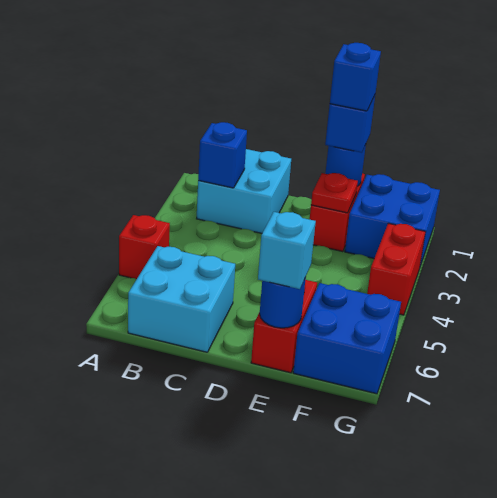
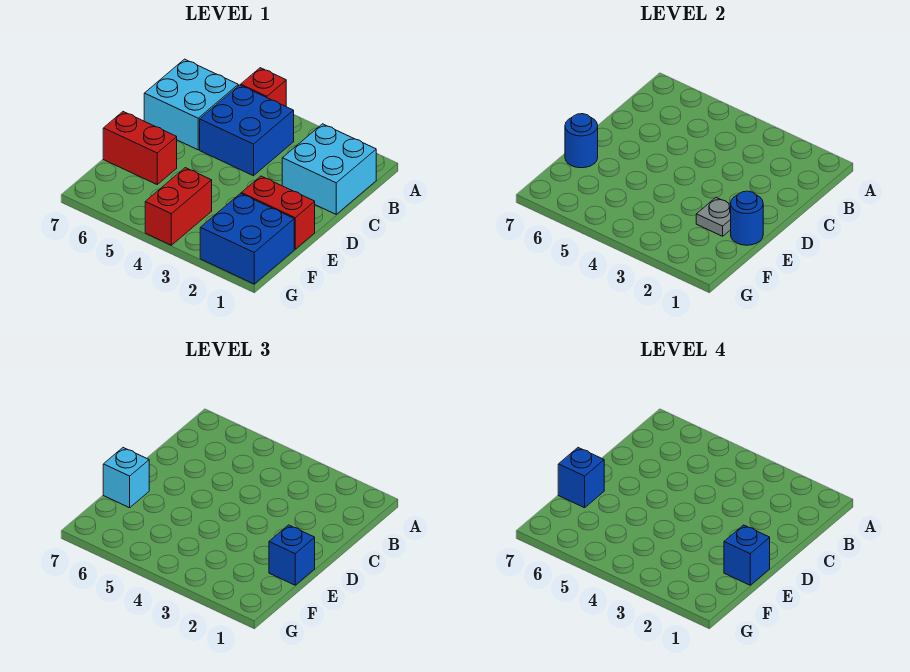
blue 1x1 brick [198,122,247,188] -> blue 1x1 brick moved to [558,448,604,508]
red 1x1 plate [311,173,358,213] -> grey 1x1 plate [696,198,731,236]
blue 2x2 brick [293,283,401,394] -> blue 2x2 brick moved to [200,85,294,176]
red 1x2 brick [367,223,426,315] -> red 1x2 brick turned to [145,168,212,245]

